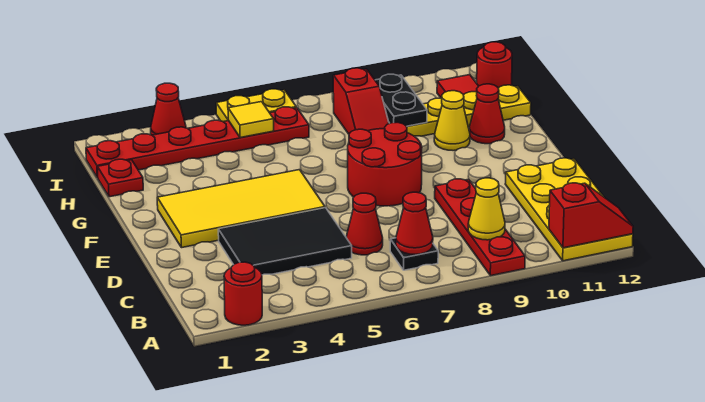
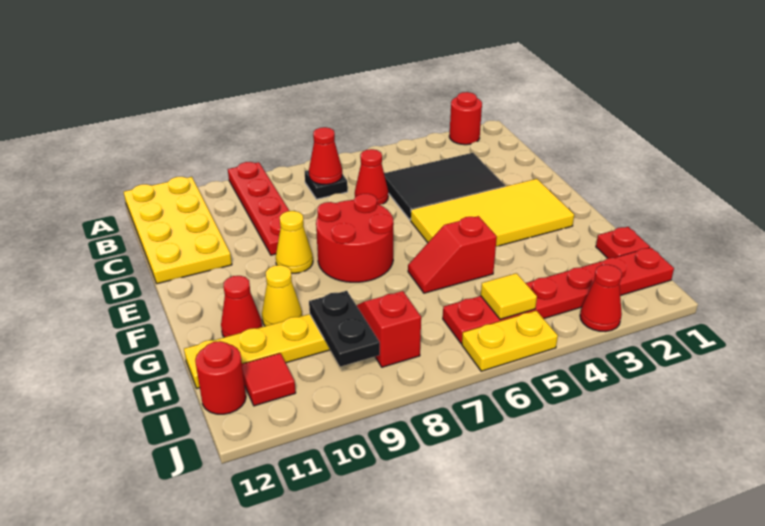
red 1x2 slope [549,183,633,248] -> red 1x2 slope moved to [408,216,497,293]
yellow 1x1 cone [468,178,505,240] -> yellow 1x1 cone moved to [276,211,313,273]

